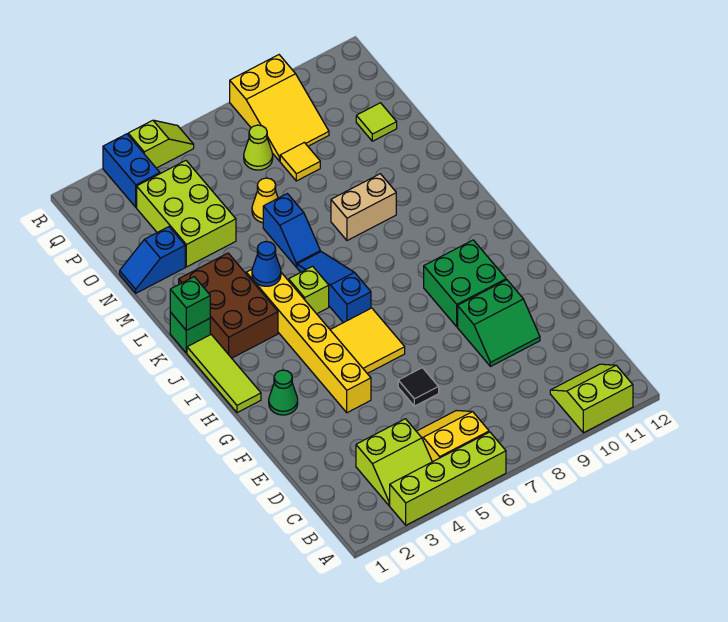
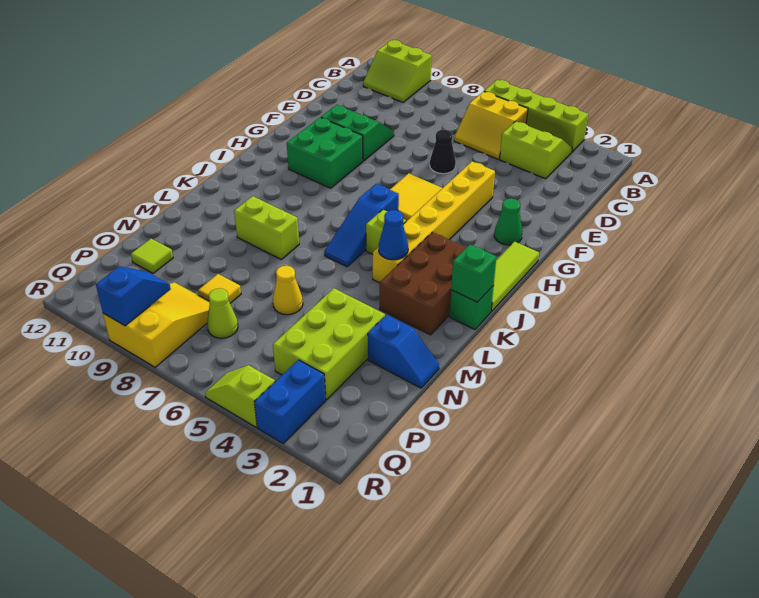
black 1x1 tile [398,368,439,406] -> black 1x1 cone [430,130,456,174]
blue 1x2 slope [263,194,320,267] -> blue 1x2 slope moved to [96,266,171,326]
tan 1x2 brick [331,174,396,241] -> lime 1x2 brick [234,196,299,259]

